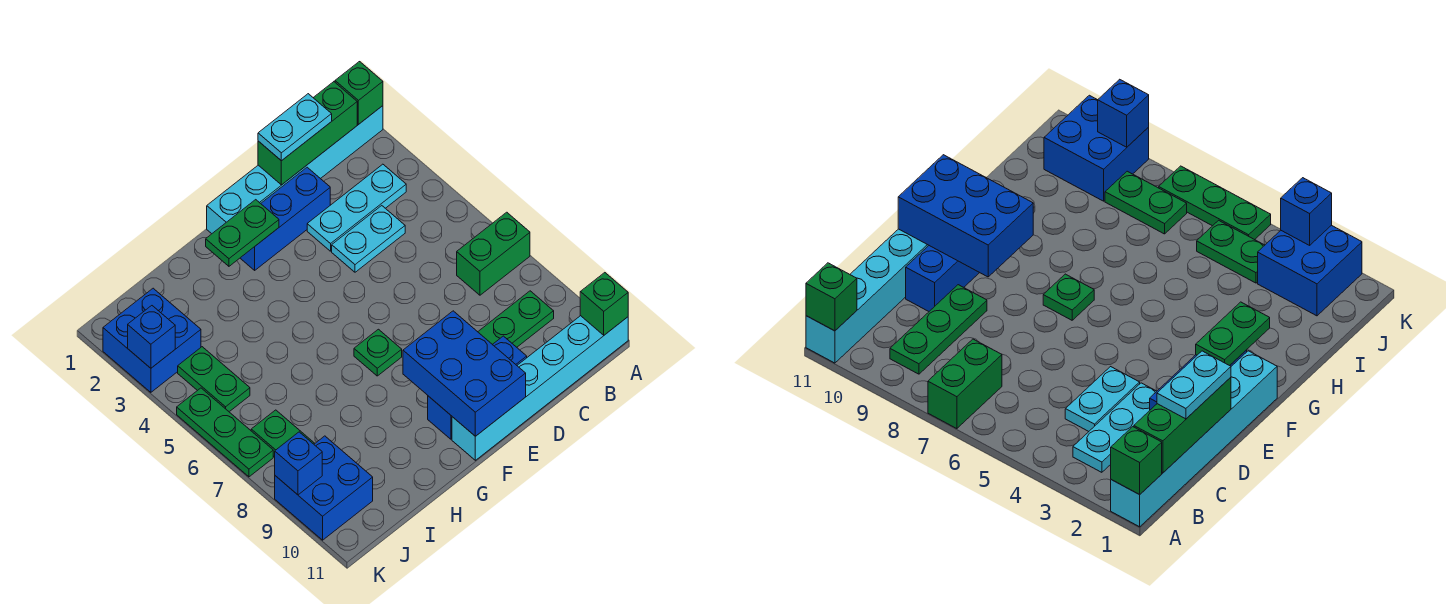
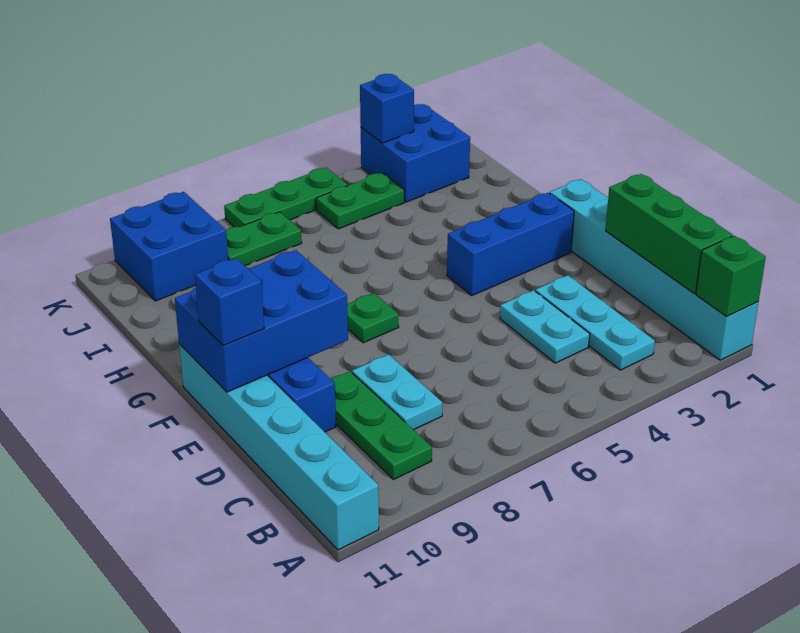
green 1x2 brick [457,212,530,295] -> none
green 1x1 brick [580,273,628,335] -> none
cyan 1x2 plate [258,94,332,161] -> cyan 1x2 plate moved to [352,354,442,430]
blue 1x3 brick [240,167,330,270] -> blue 1x3 brick turned to [447,193,574,295]
green 1x2 plate [206,200,279,266] -> none
blue 1x1 brick [275,432,322,495] -> blue 1x1 brick moved to [195,258,264,346]

